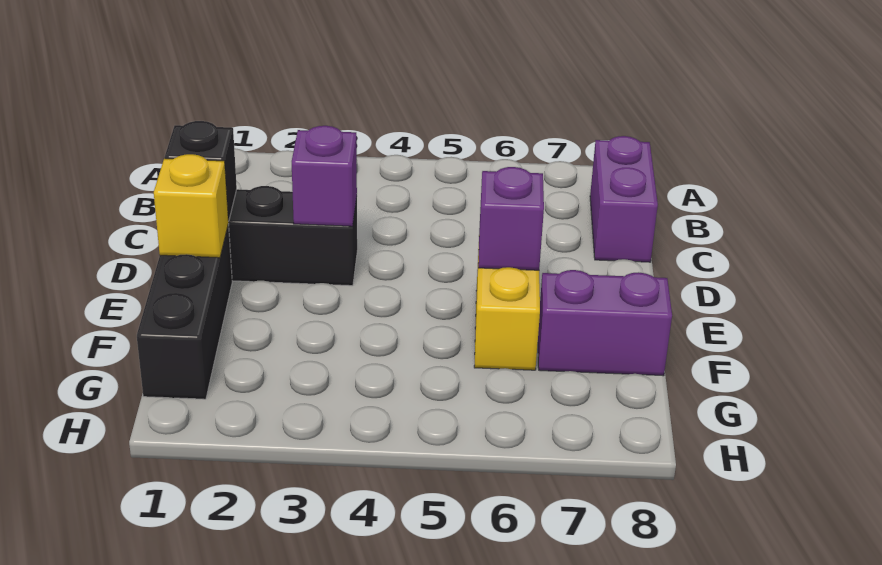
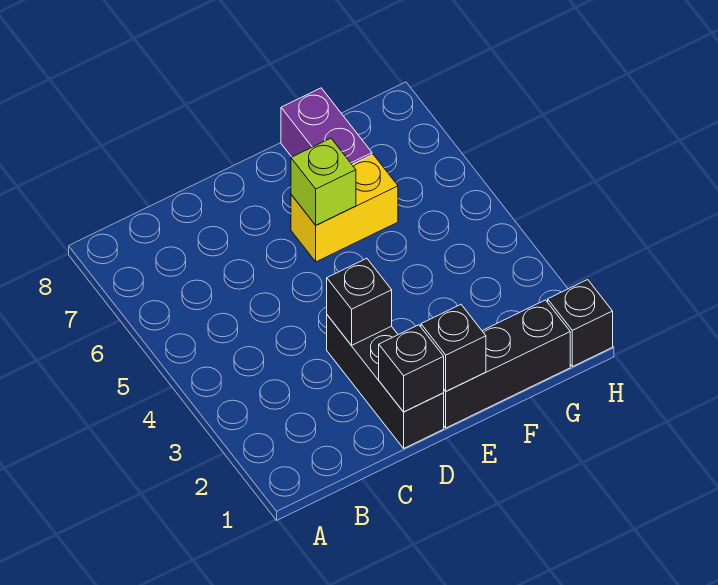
purple 1x2 brick [590,136,658,262] -> none
purple 1x1 brick [292,126,357,226] -> black 1x1 brick [327,258,392,345]
yellow 1x1 brick [154,154,228,258] -> black 1x1 brick [421,305,486,391]
purple 1x1 brick [478,167,544,270] -> lime 1x1 brick [291,138,356,225]
none -> black 1x1 brick [548,280,613,367]

